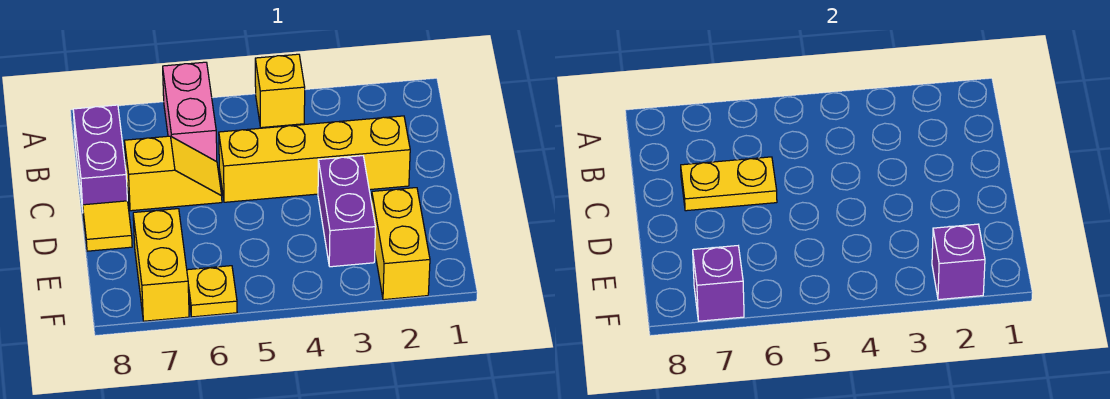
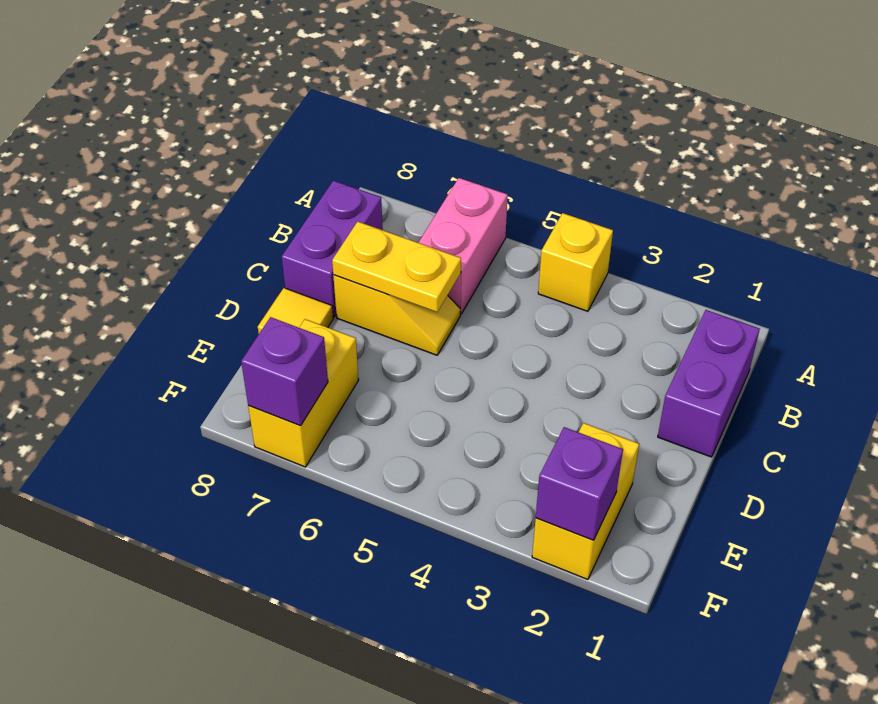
yellow 1x4 brick [219,116,410,202] -> none
purple 1x2 brick [318,156,375,267] -> purple 1x2 brick moved to [658,310,760,457]
yellow 1x1 plate [187,266,237,317] -> none

